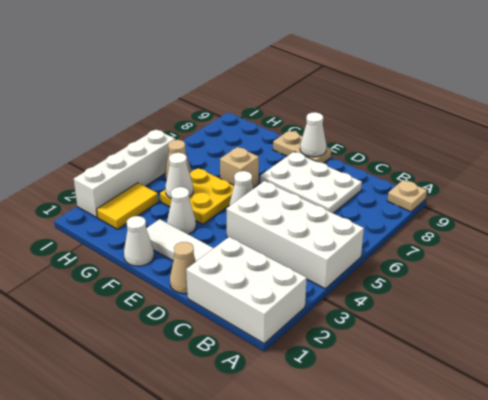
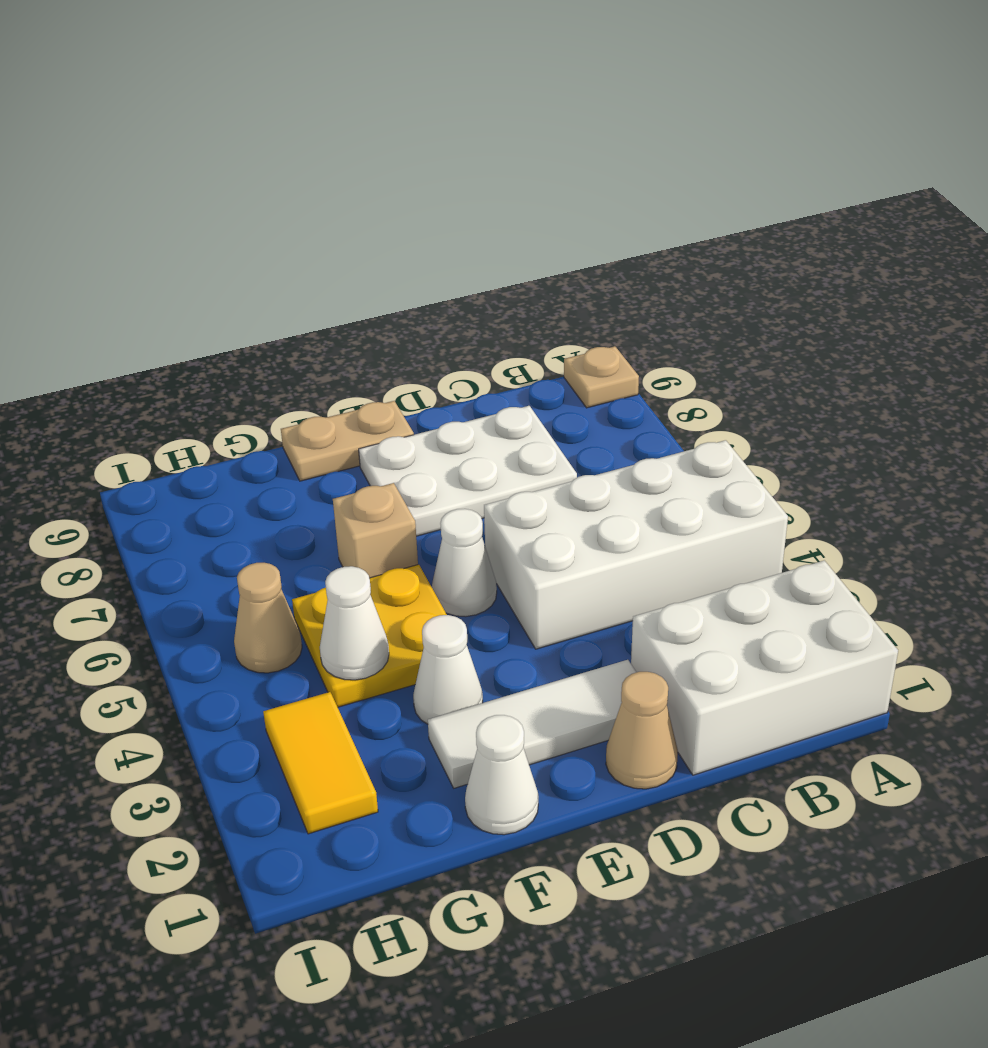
white 1x1 cone [300,112,327,157] -> none
white 1x4 brick [74,130,175,217] -> none

